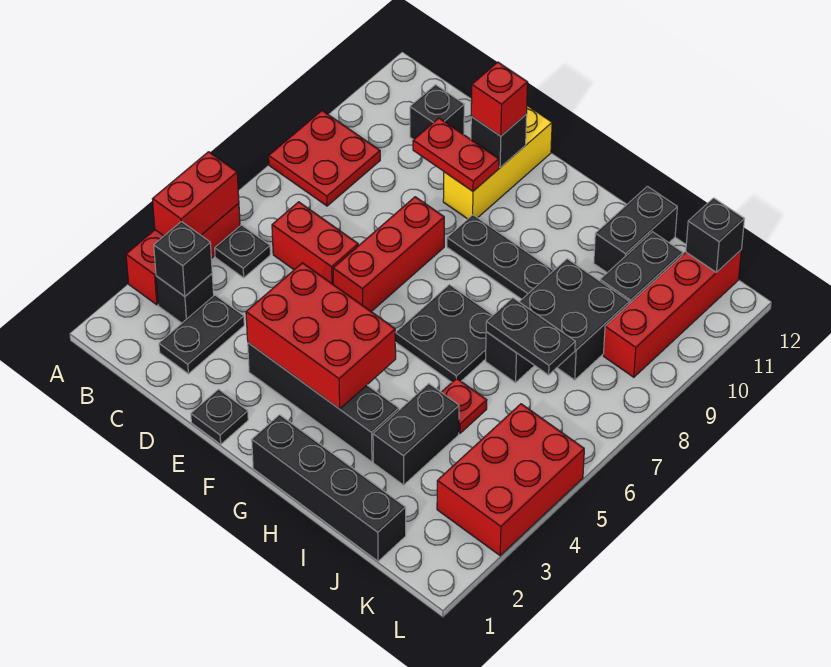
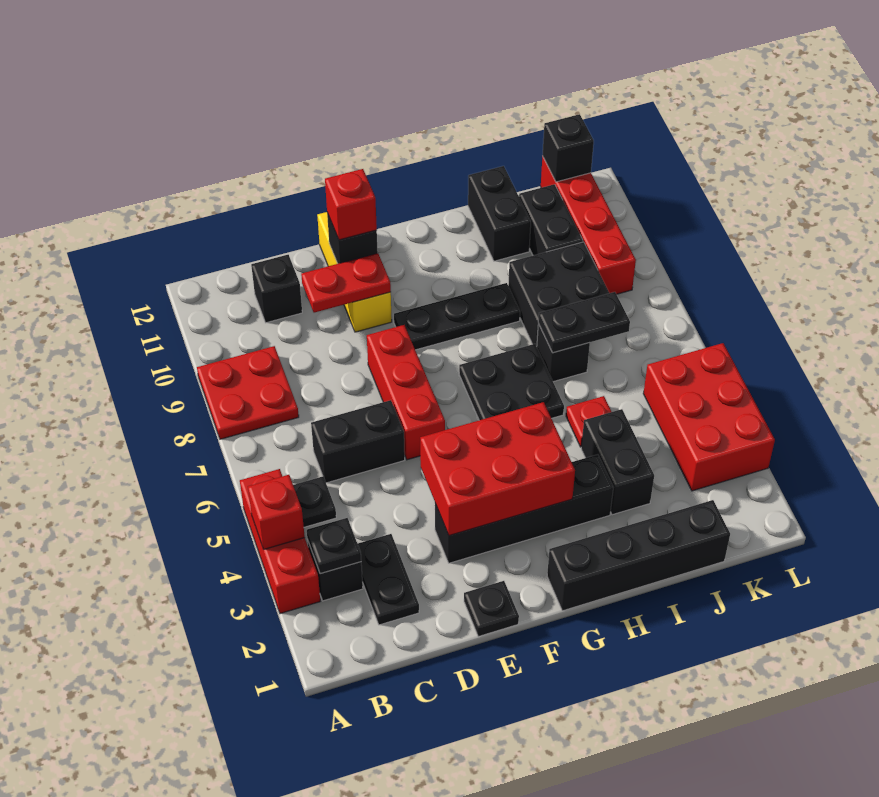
red 1x2 brick [153,152,239,236] -> red 1x1 brick [248,475,305,549]
black 1x1 brick [154,222,212,296] -> black 1x1 plate [307,518,361,574]
red 1x2 brick [272,202,358,285] -> black 1x2 brick [311,400,405,483]

